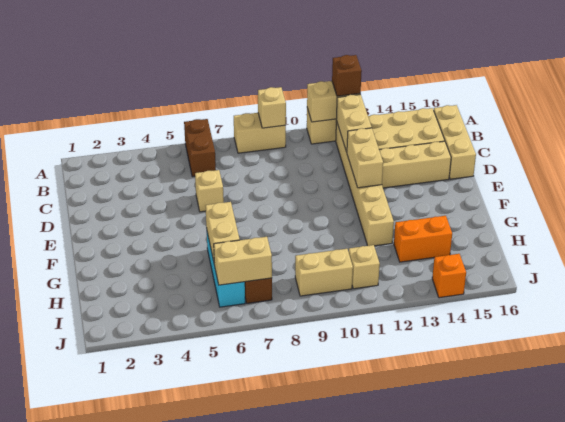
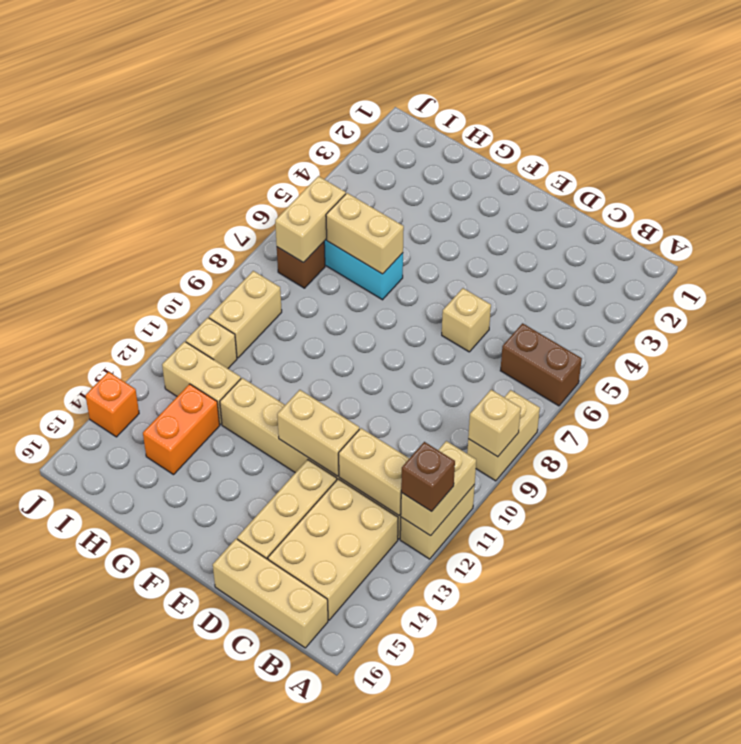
none -> tan 1x2 brick [162,341,241,424]

